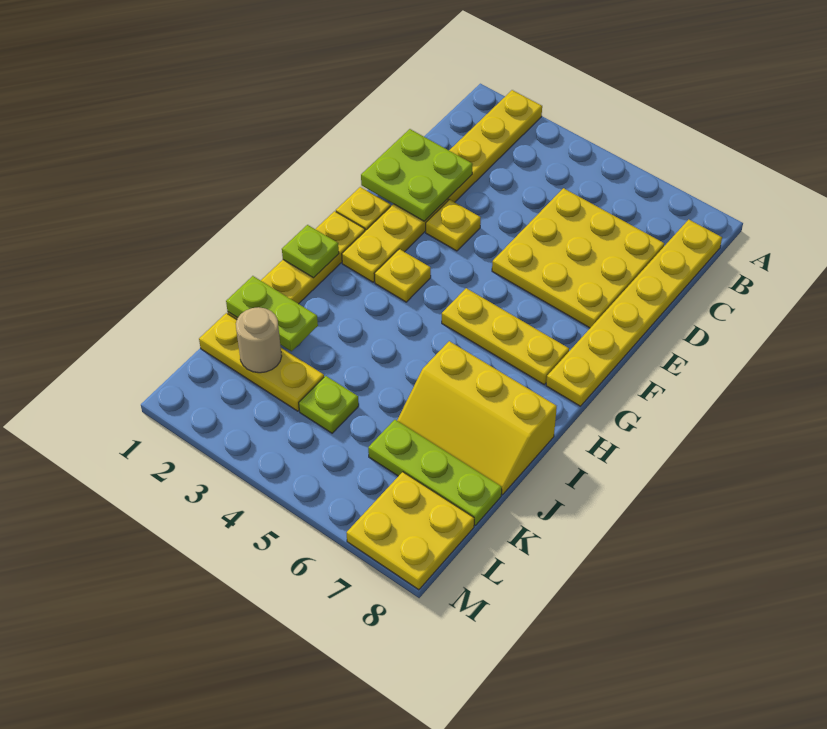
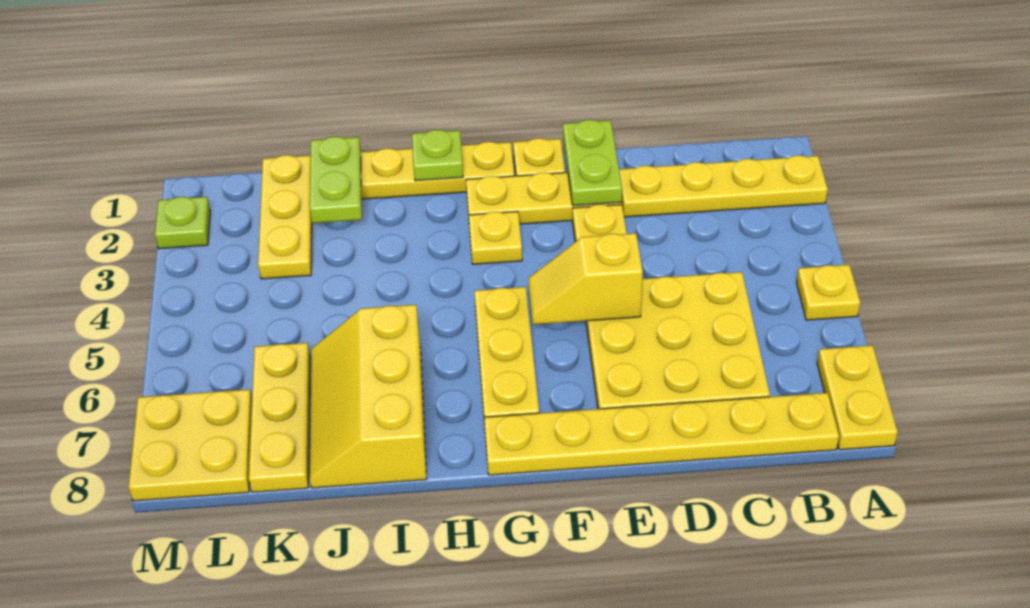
none -> yellow 1x1 plate [797,265,860,320]
none -> yellow 1x2 plate [817,345,898,450]
lime 2x2 plate [361,129,473,221] -> lime 1x2 plate [563,120,622,206]
none -> yellow 1x2 slope [529,233,643,325]
tan 1x1 round brick [236,307,282,373] -> none
lime 1x1 plate [299,376,359,433] -> lime 1x1 plate moved to [155,197,210,249]
lime 1x3 plate [368,420,502,525] -> yellow 1x3 plate [249,343,310,492]

